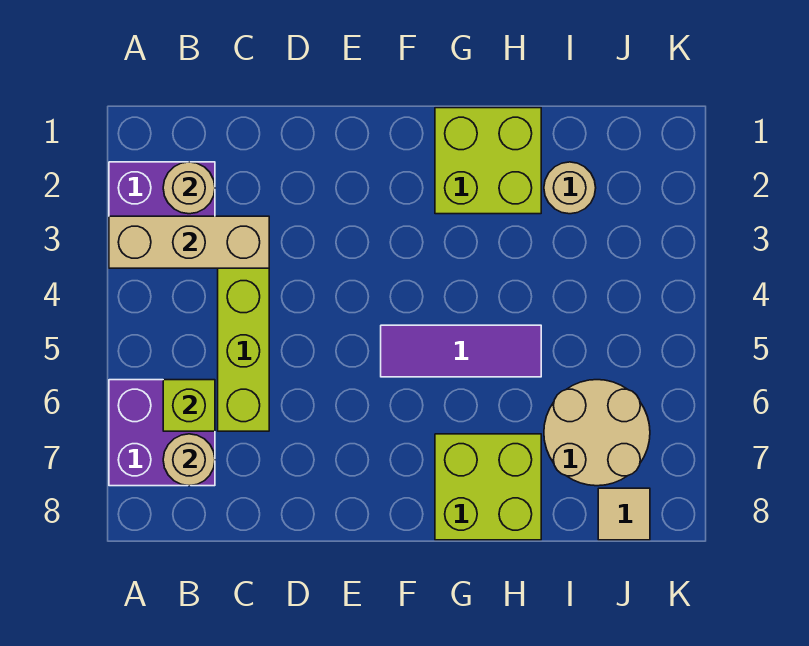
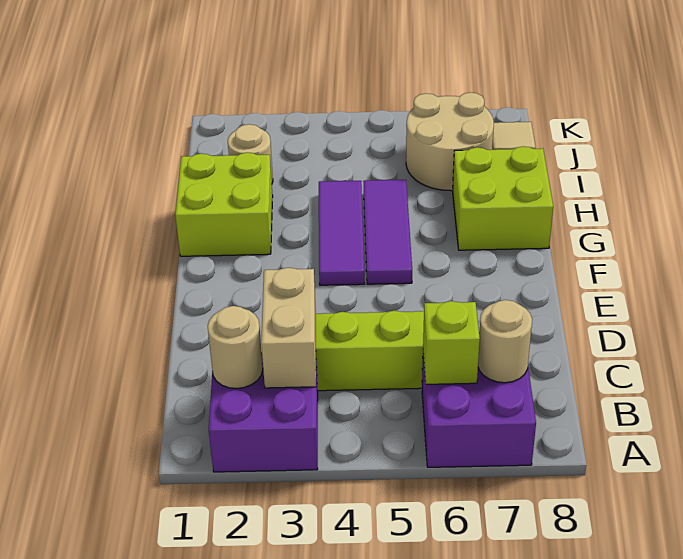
tan 1x3 brick [109,216,269,268] -> tan 1x2 brick [261,268,316,388]
none -> purple 1x3 tile [319,181,365,285]

